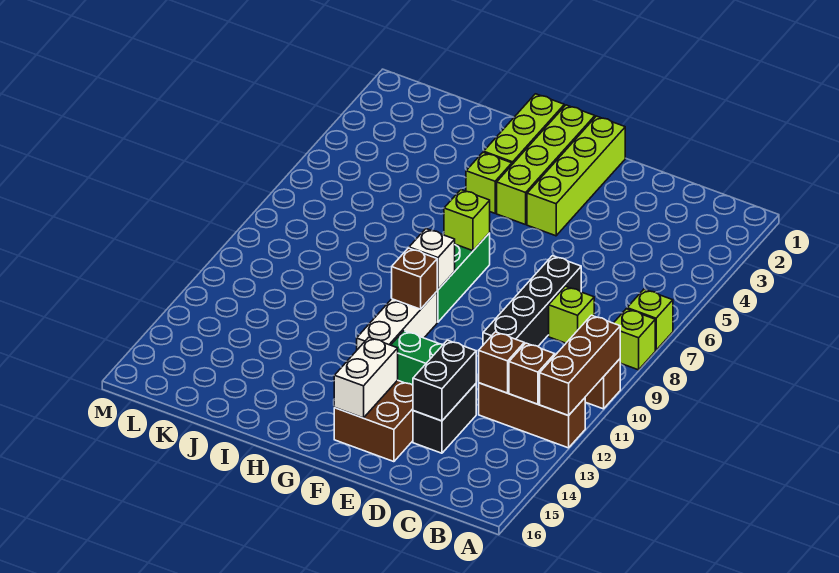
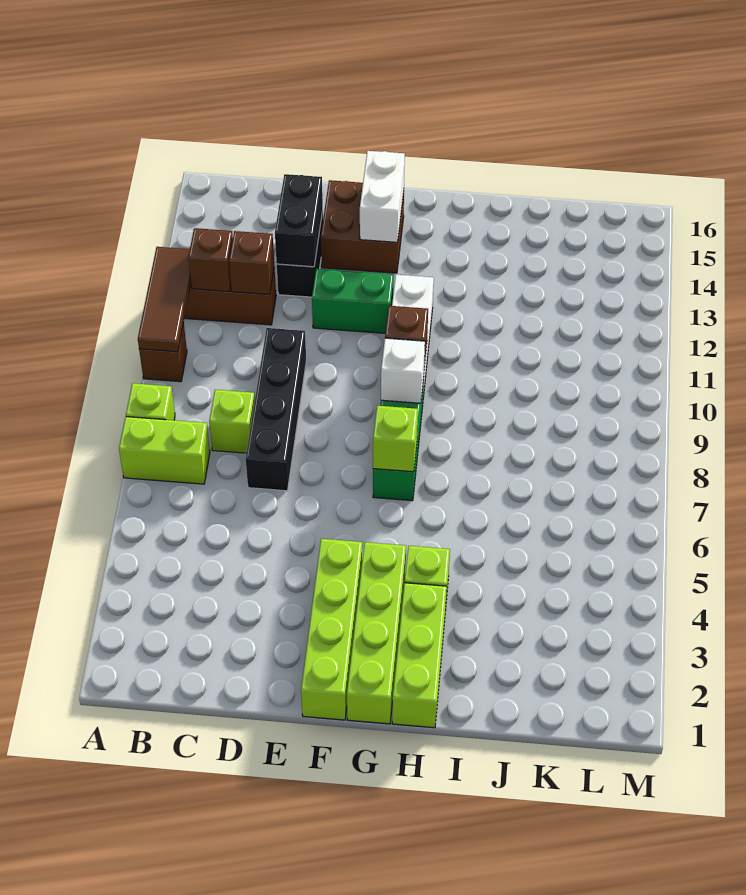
lime 1x1 brick [627,289,673,350] -> lime 1x2 brick [119,417,210,484]
brown 1x3 brick [540,315,620,416] -> brown 1x3 tile [138,247,191,352]

